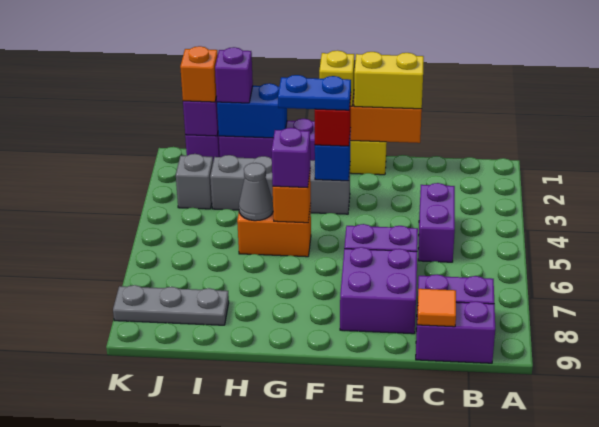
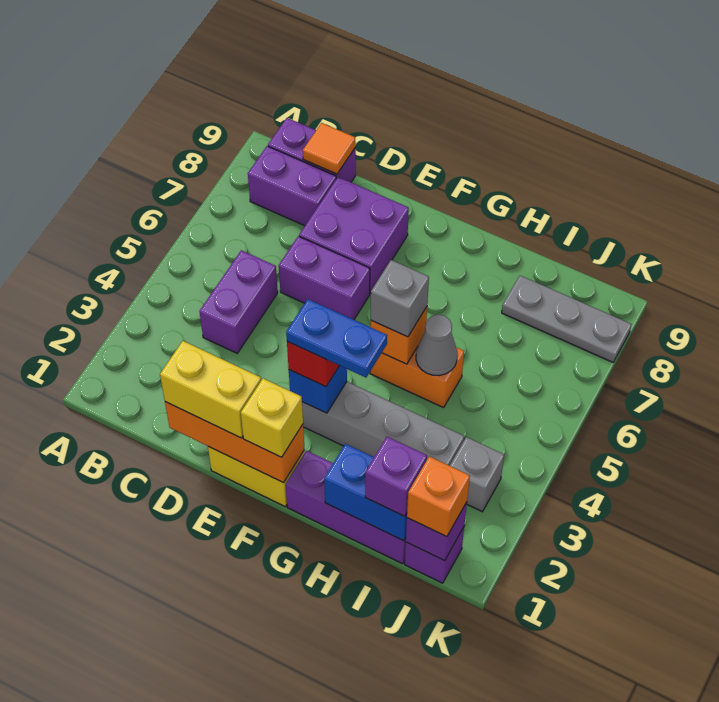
purple 1x1 brick [272,128,310,187] -> grey 1x1 brick [371,260,429,337]

